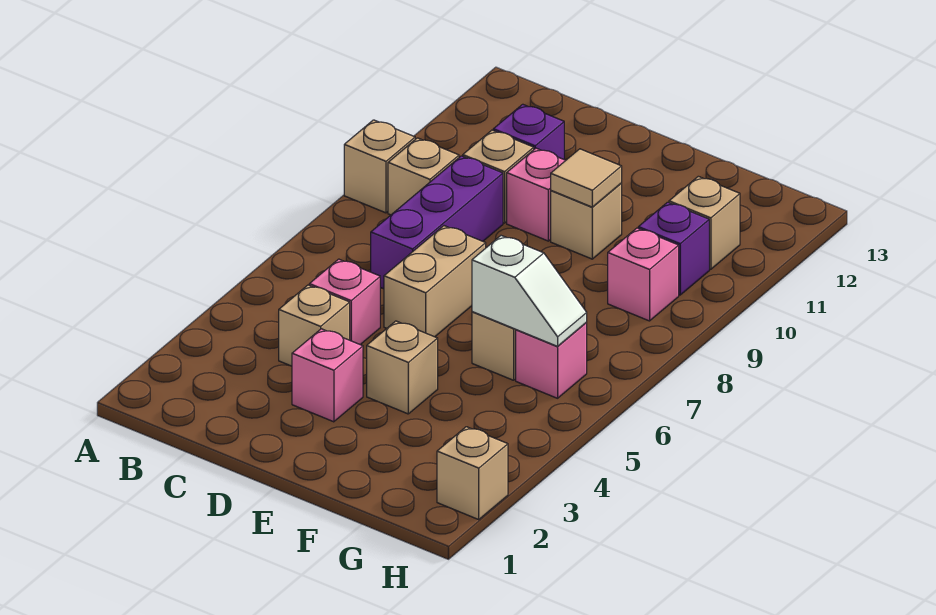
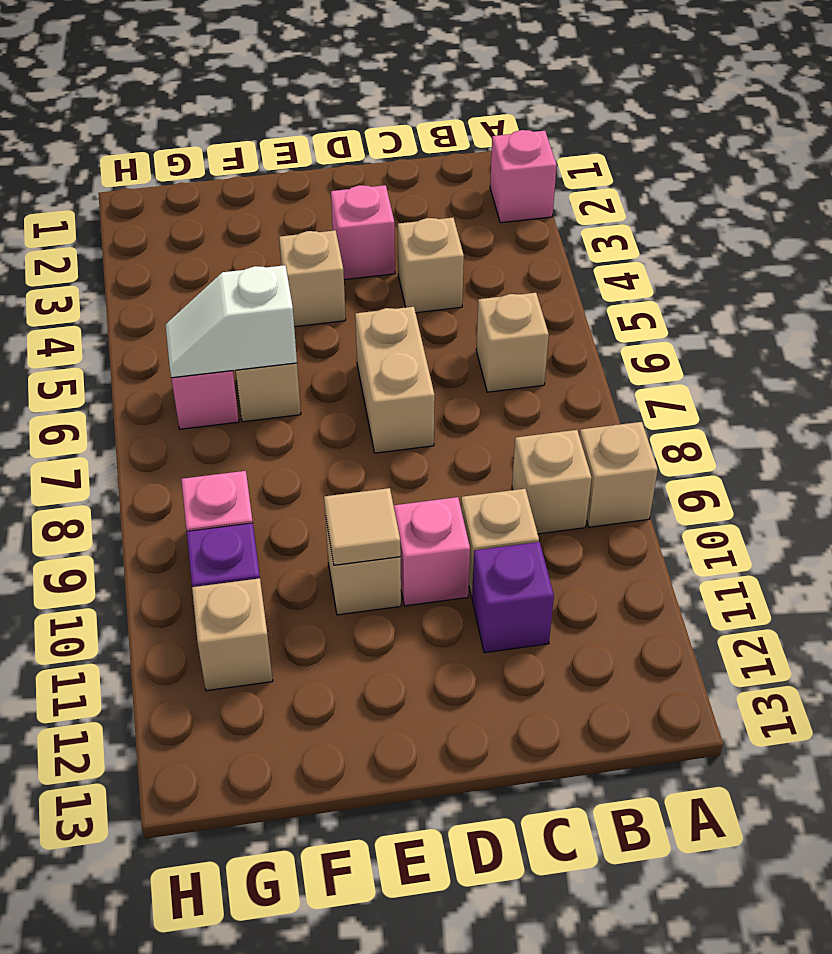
pink 1x1 brick [309,259,380,345] -> pink 1x1 brick moved to [490,130,557,223]
purple 1x3 brick [371,156,503,289] -> none
tan 1x1 brick [437,427,508,519] -> tan 1x1 brick moved to [476,293,549,392]

